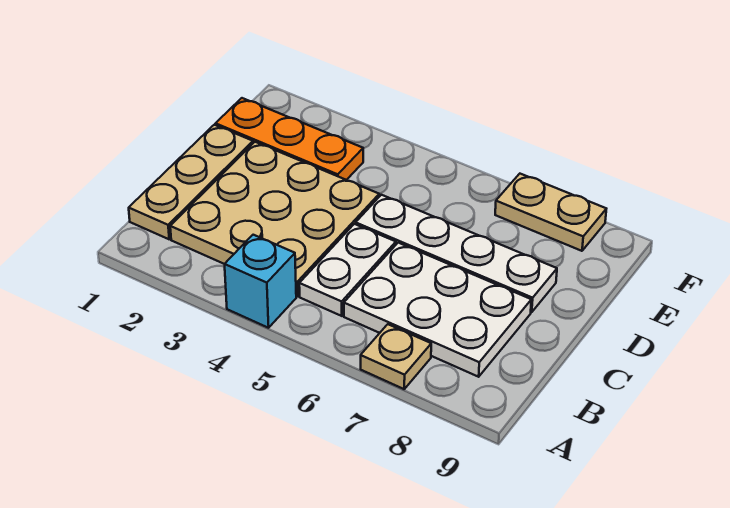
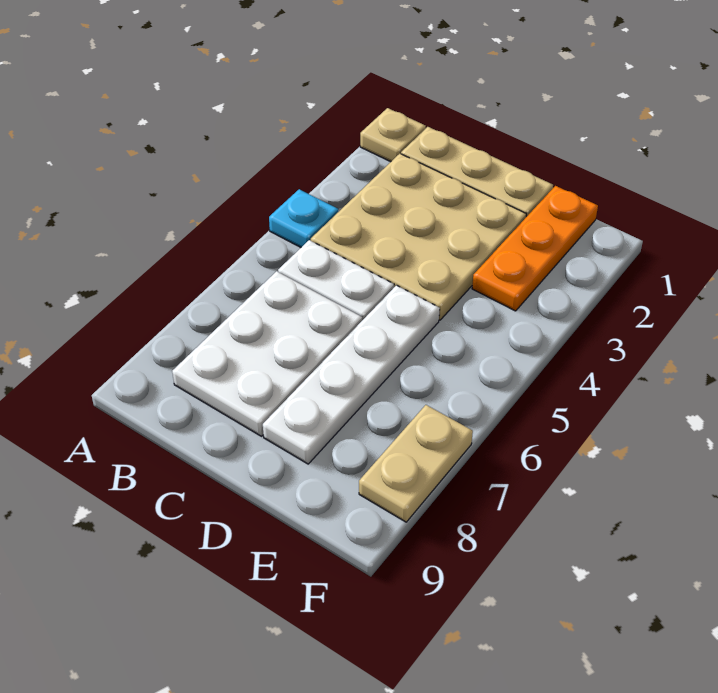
cyan 1x1 brick [225,235,296,328] -> cyan 1x1 plate [269,189,338,247]
tan 1x1 plate [361,324,431,389] -> tan 1x1 plate moved to [360,108,426,162]

